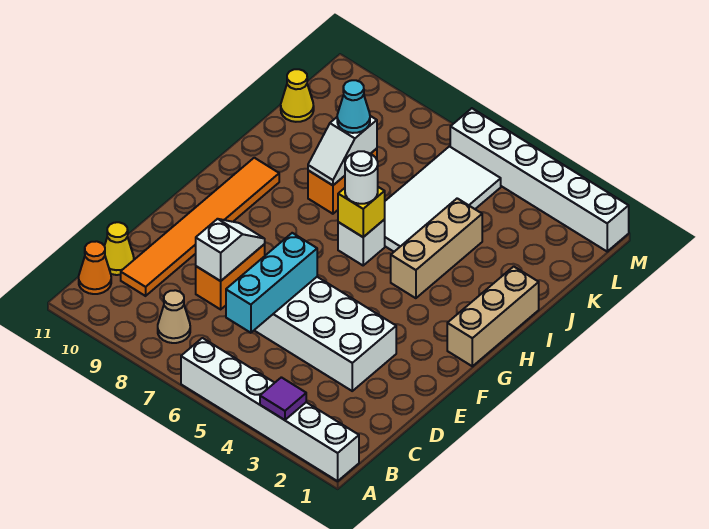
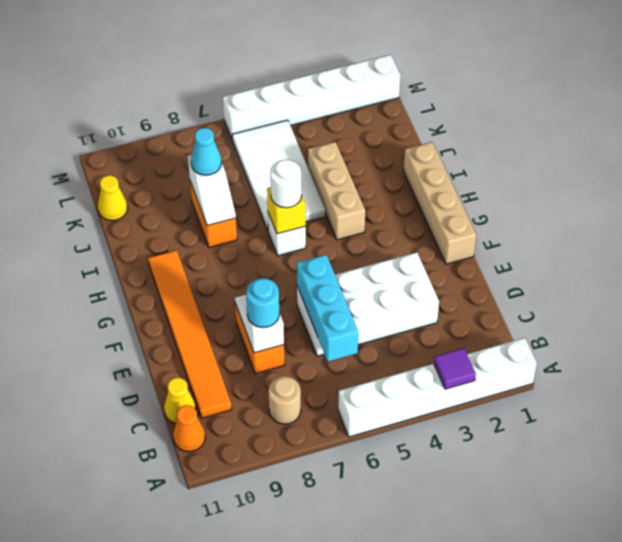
tan 1x1 cone [158,290,190,343] -> tan 1x1 round brick [268,376,301,424]
none -> cyan 1x1 round brick [246,278,279,328]
tan 1x3 brick [447,266,539,366] -> tan 1x4 brick [404,142,476,264]

